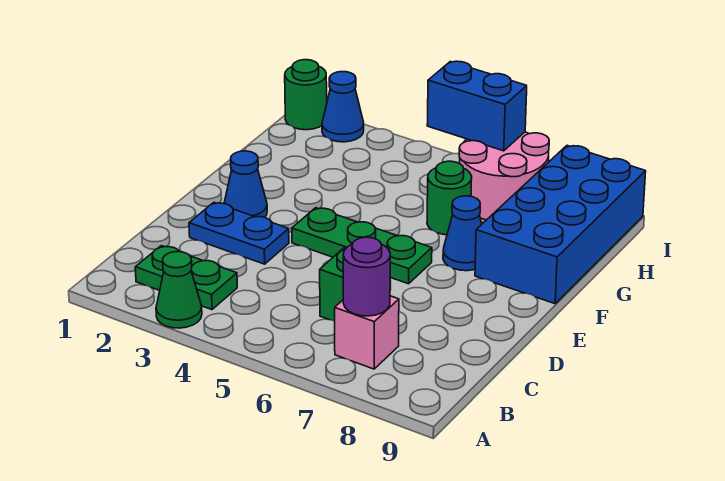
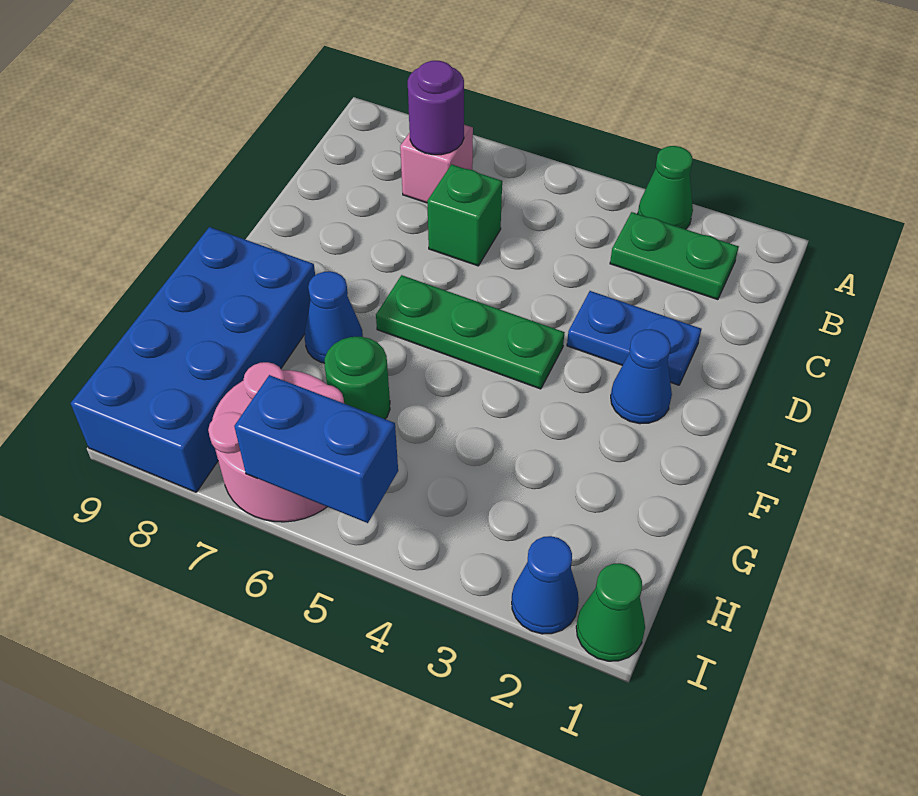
green 1x1 round brick [285,60,327,130] -> green 1x1 cone [576,563,645,661]

